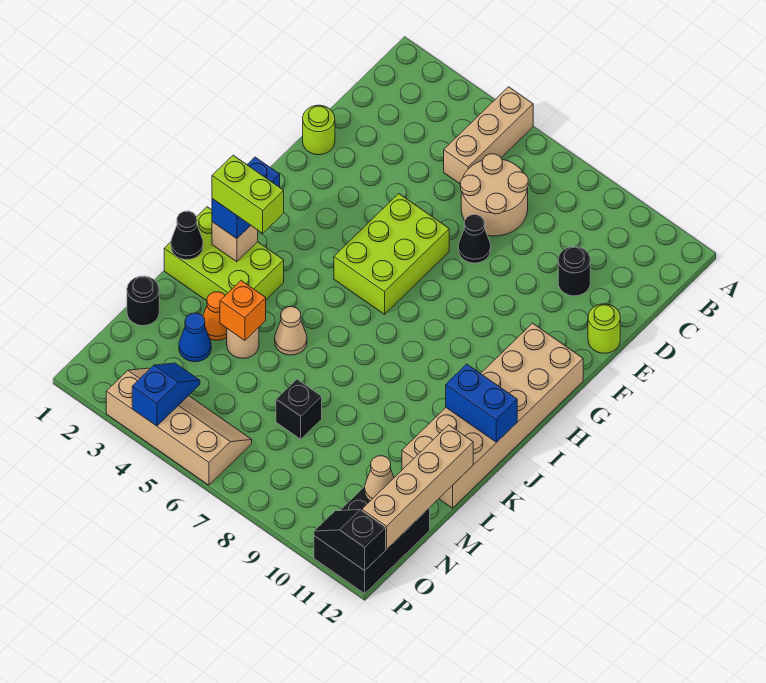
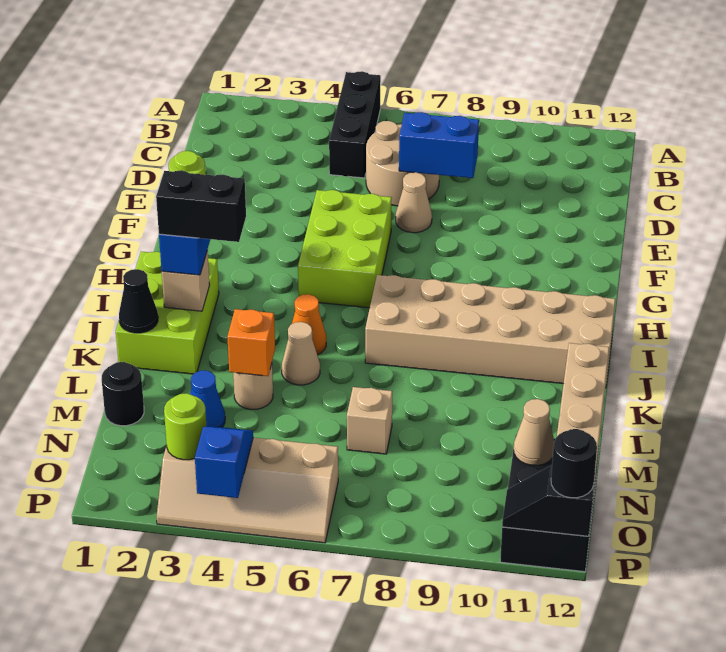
tan 1x3 brick [444,87,533,184] -> black 1x3 brick [329,71,381,178]
black 1x1 round brick [558,246,590,296] -> black 1x1 round brick moved to [551,429,597,498]
black 1x1 cone [458,215,491,263] -> tan 1x1 cone [396,172,432,233]
lime 1x1 round brick [588,304,620,353] -> lime 1x1 round brick moved to [164,393,207,460]
tan 2x6 brick [402,323,583,508] -> tan 2x6 brick turned to [365,275,615,388]
lime 2x3 brick [164,207,284,301] -> lime 2x3 brick turned to [116,252,219,374]
lime 1x2 brick [212,155,284,233] -> black 1x2 brick [156,171,246,242]
blue 1x2 brick [446,364,517,442] -> blue 1x2 brick moved to [399,112,479,178]
orange 1x1 cone [203,292,227,340] -> orange 1x1 cone moved to [292,294,326,355]
black 1x1 brick [276,379,322,439] -> tan 1x1 brick [347,387,392,454]
tan 2x4 slope [106,368,252,485] -> tan 2x4 slope turned to [157,438,338,543]

